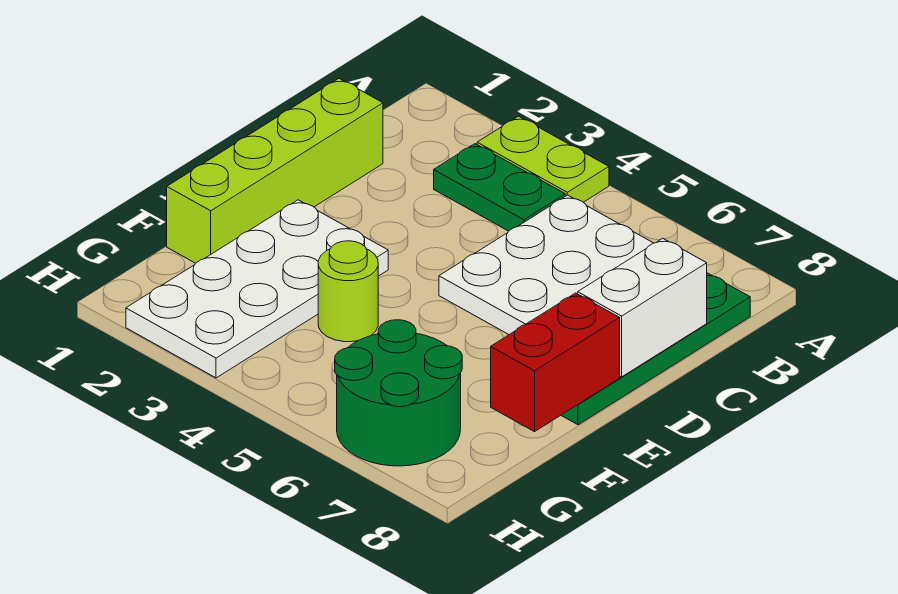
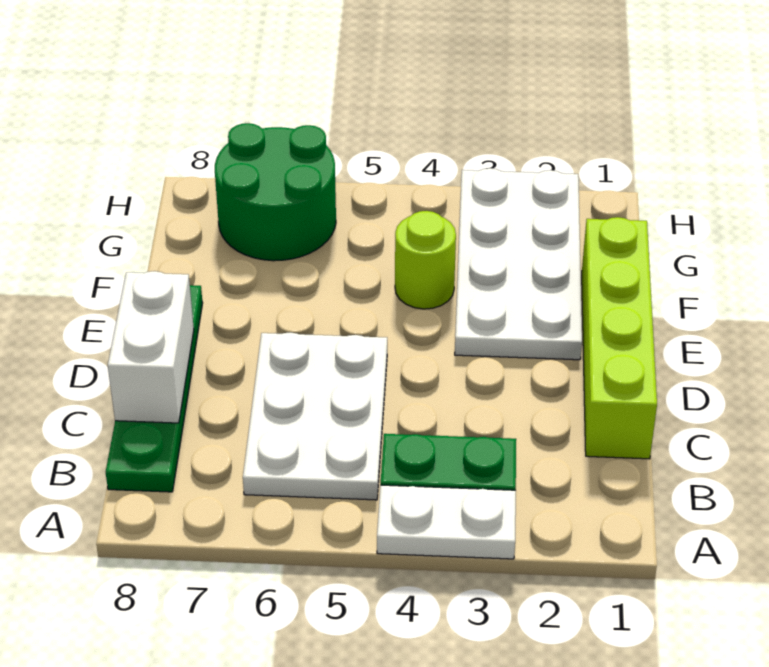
lime 1x2 plate [477,116,609,202] -> white 1x2 plate [377,485,516,559]
red 1x2 brick [491,293,620,432] -> none

